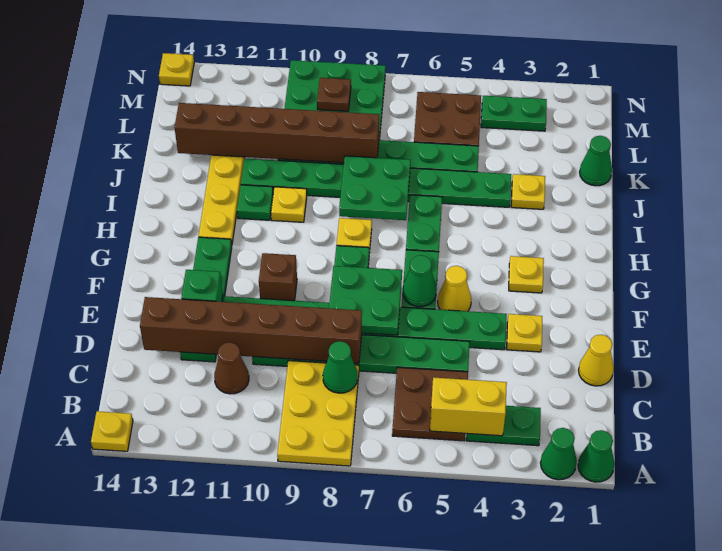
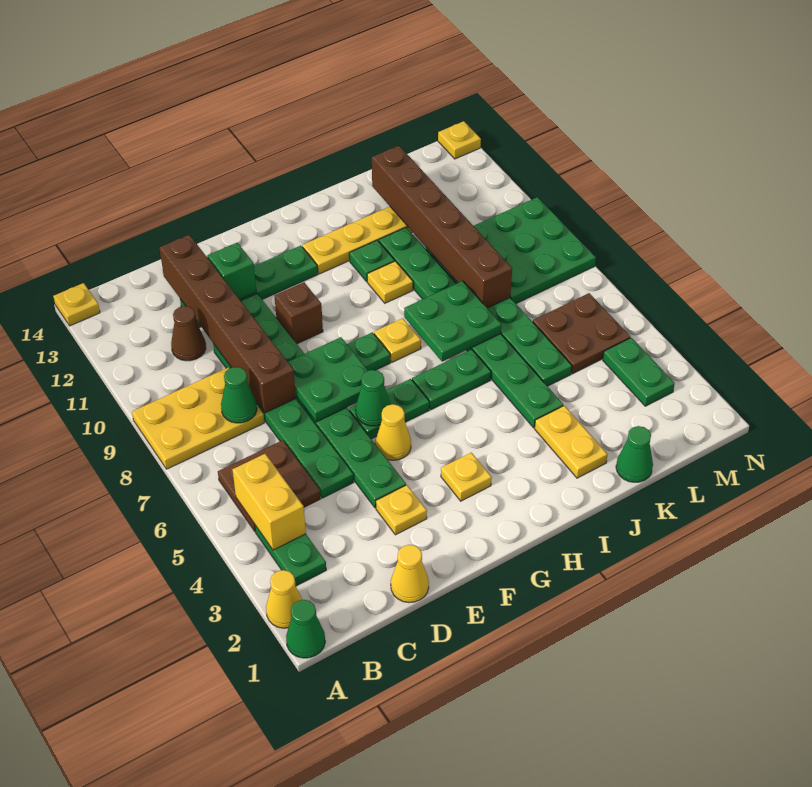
green 1x1 cone [540,428,577,480] -> yellow 1x1 cone [266,570,302,628]
yellow 1x1 plate [511,174,545,209] -> yellow 1x2 plate [535,406,607,478]
brown 1x1 plate [317,78,351,111] -> none

